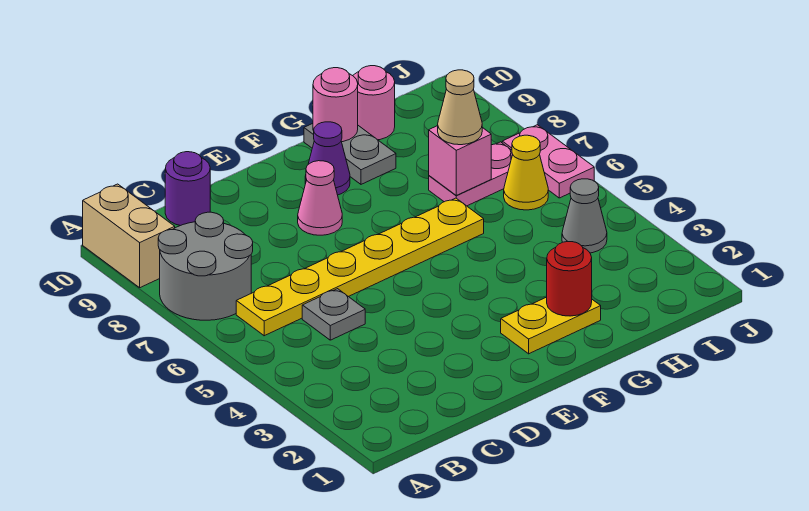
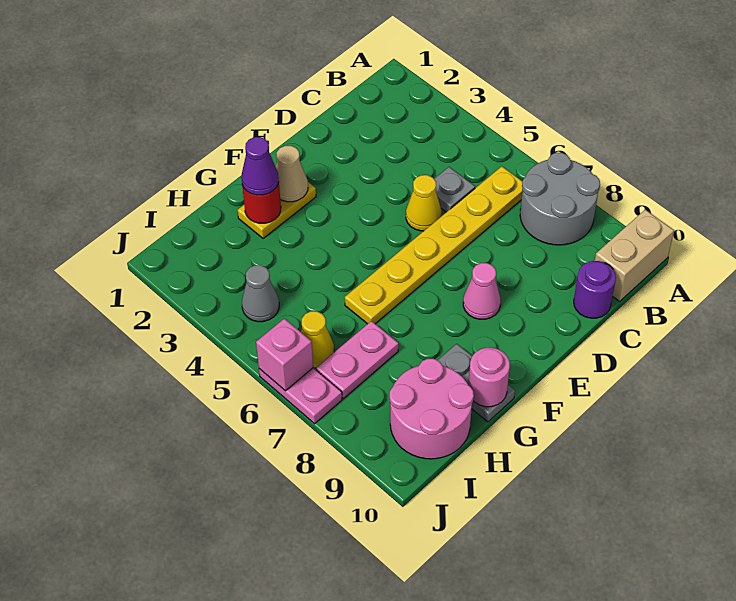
tan 1x2 brick [83,184,175,288] -> tan 1x2 brick turned to [595,210,674,301]
none -> yellow 1x1 cone [406,175,442,231]
purple 1x1 cone [305,122,350,195] -> purple 1x1 cone moved to [241,137,279,195]
pink 1x1 brick [429,126,491,195] -> pink 1x1 brick moved to [256,318,313,391]
tan 1x1 cone [438,70,482,145] -> tan 1x1 cone moved to [276,146,308,202]
pink 1x1 round brick [353,66,395,140] -> pink 2x2 round brick [390,359,474,459]

